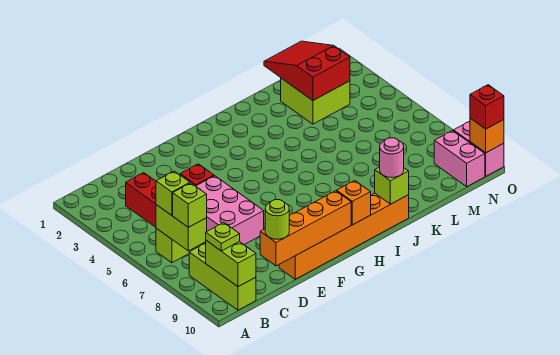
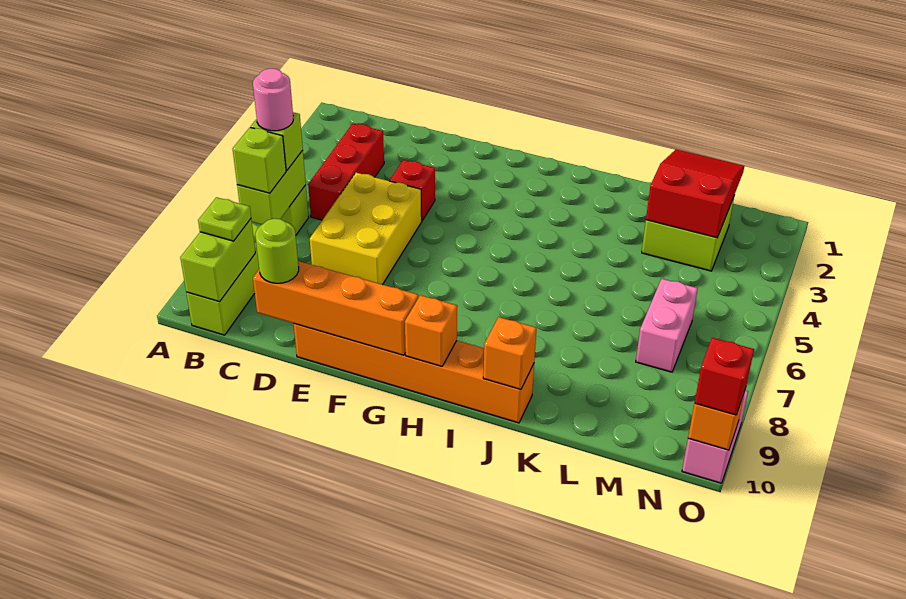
pink 2x3 brick [196,176,264,245] -> yellow 2x3 brick [310,173,422,285]
lime 1x1 brick [375,167,409,204] -> orange 1x1 brick [483,317,537,390]
pink 1x1 round brick [380,138,404,178] -> pink 1x1 round brick moved to [253,68,293,131]
pink 1x2 brick [434,131,485,186] -> pink 1x2 brick moved to [636,279,698,372]

